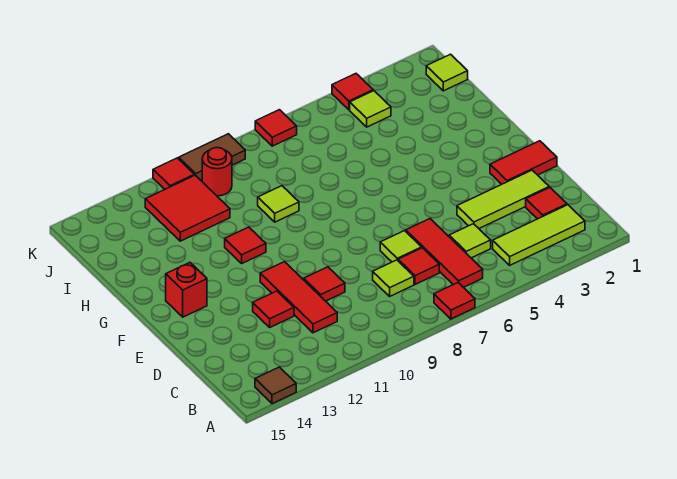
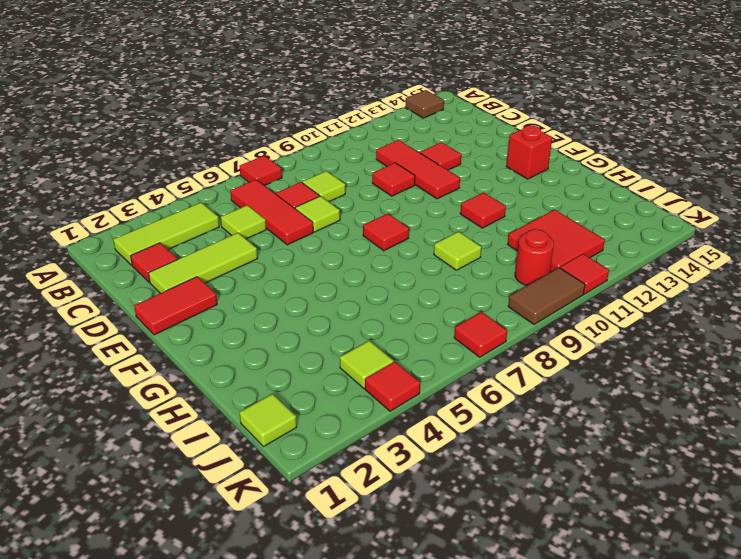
none -> red 1x1 tile [363,214,409,251]

